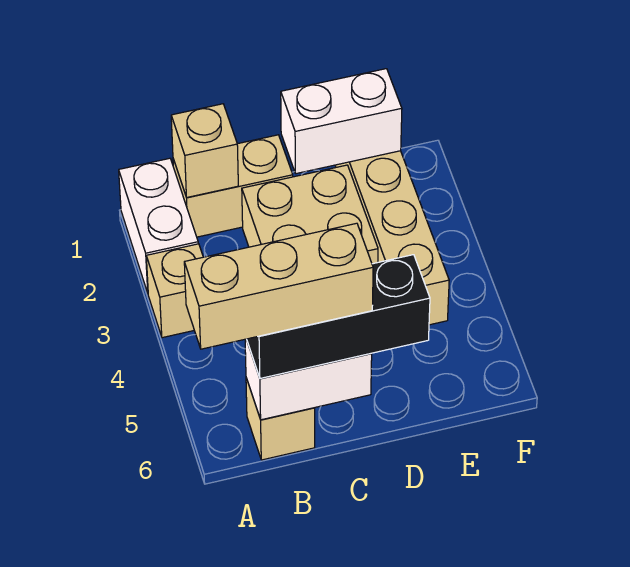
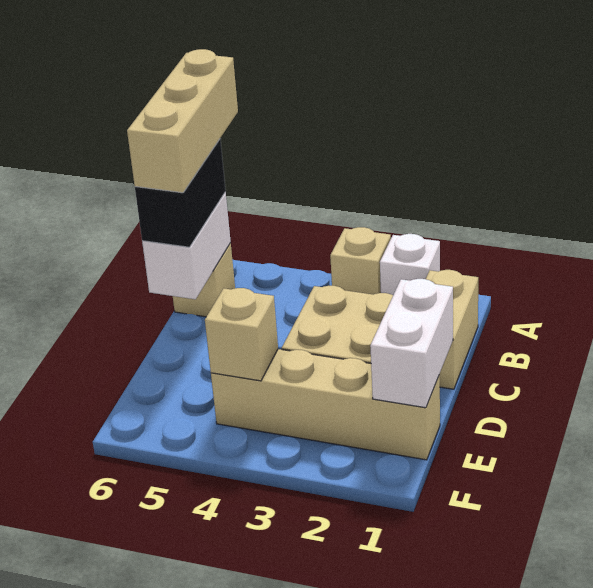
white 1x2 brick [119,158,198,293] -> white 1x1 brick [380,234,440,295]
tan 1x1 brick [171,104,238,198] -> tan 1x1 brick moved to [205,288,278,381]
black 1x3 brick [247,255,430,378] -> black 1x2 brick [135,139,226,247]

